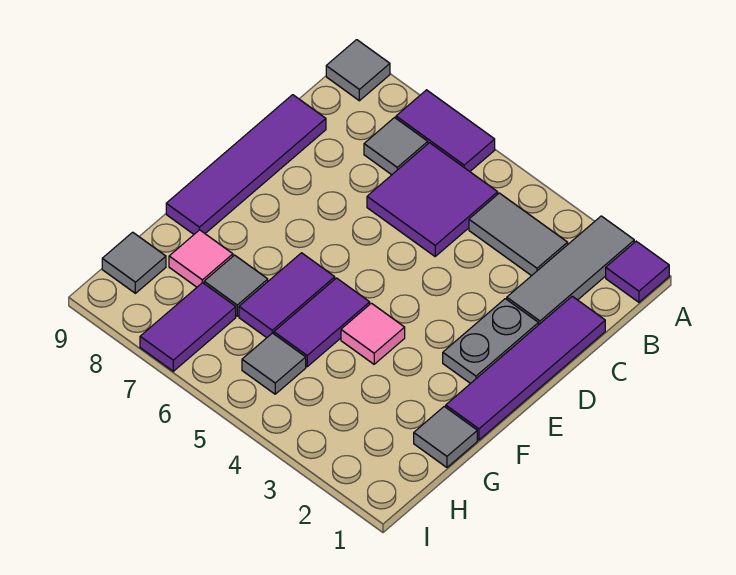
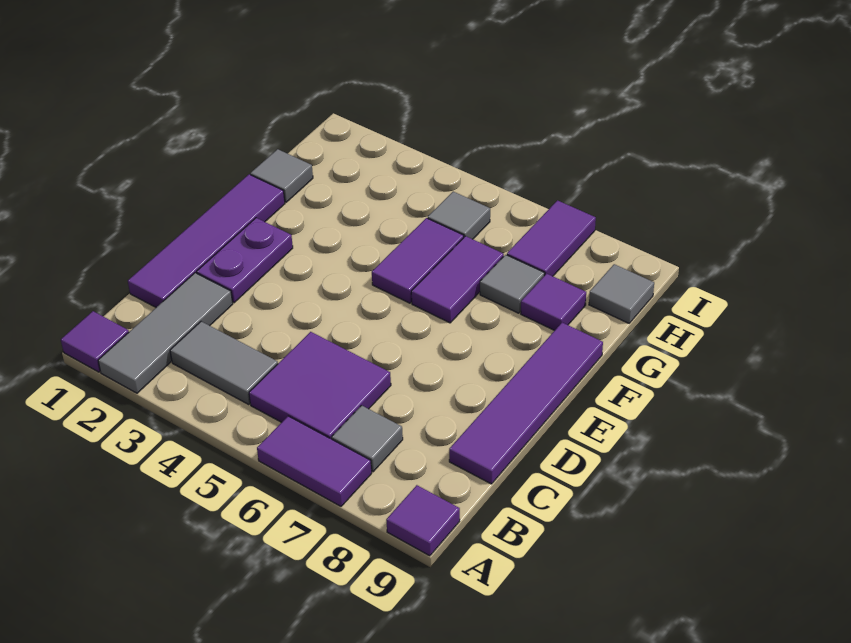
grey 1x1 tile [326,40,390,101] -> purple 1x1 tile [386,485,460,556]
grey 1x2 plate [443,299,538,384] -> purple 1x2 plate [197,218,293,303]
pink 1x1 tile [341,303,405,364] -> none
pink 1x1 tile [169,230,233,287] -> purple 1x1 tile [521,274,586,330]

